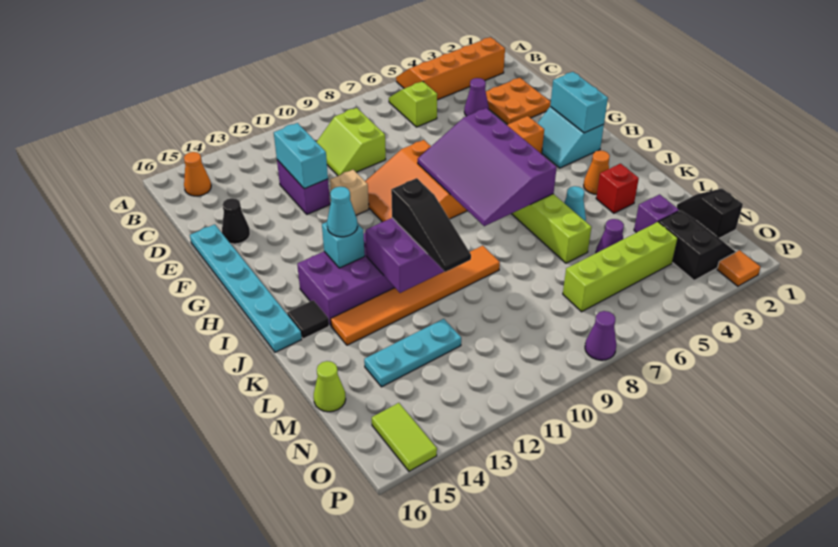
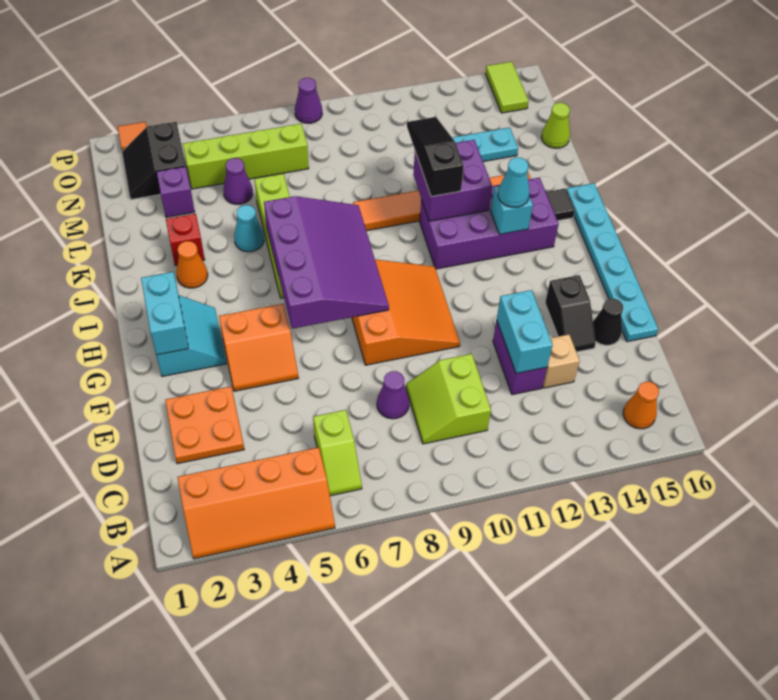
lime 2x2 slope [317,108,386,176] -> lime 2x2 slope turned to [406,354,491,444]
purple 1x1 cone [464,78,489,116] -> purple 1x1 cone moved to [377,371,409,419]
tan 1x1 brick [330,170,369,215] -> tan 1x1 brick moved to [543,334,580,388]
black 1x2 slope [677,189,743,238] -> black 1x2 slope moved to [545,275,595,352]

